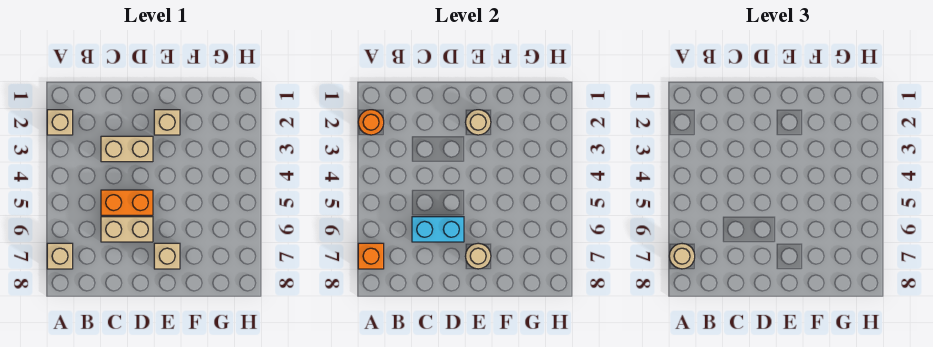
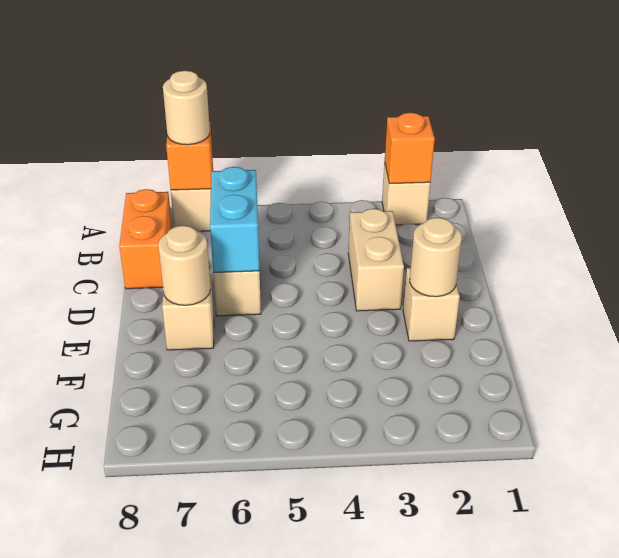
orange 1x1 round brick [358,110,384,135] -> orange 1x1 brick [385,113,435,184]
orange 1x2 brick [101,190,153,215] -> orange 1x2 brick moved to [119,189,172,289]

